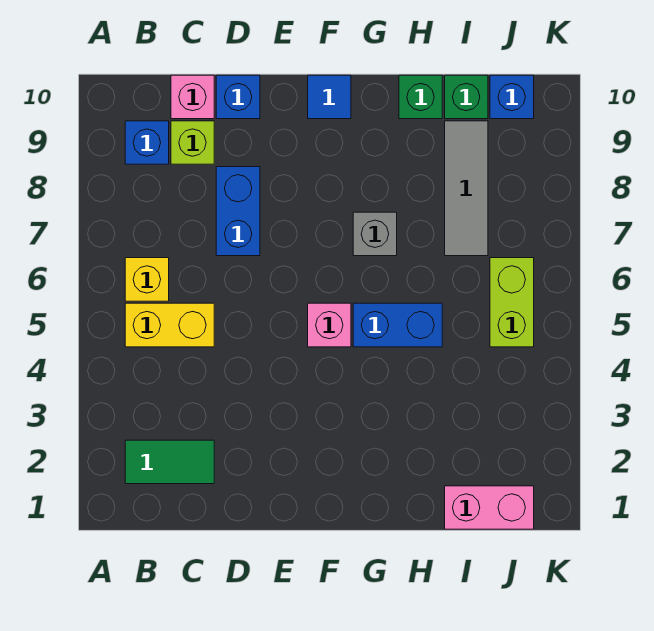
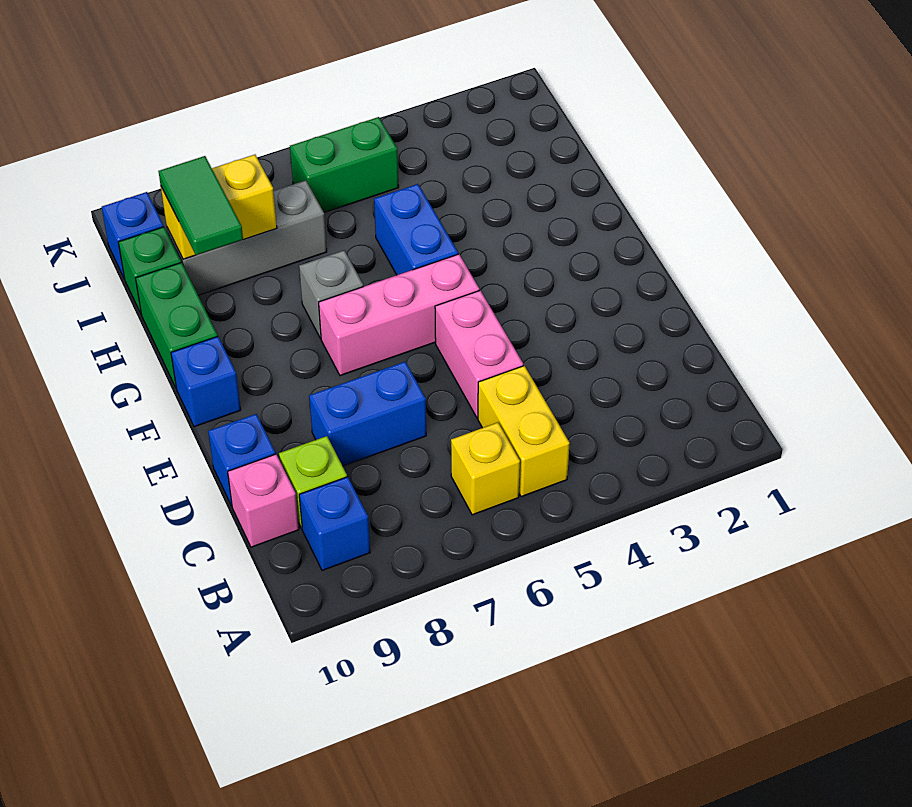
green 1x2 tile [125,440,214,484] -> green 1x2 tile moved to [159,156,243,255]
pink 1x1 brick [308,303,351,347] -> pink 1x3 brick [319,254,479,376]
blue 1x1 tile [308,75,351,119] -> blue 1x1 brick [171,337,241,427]
green 1x1 brick [399,75,442,119] -> green 1x2 brick [136,262,218,387]
pink 1x2 brick [445,486,534,529] -> pink 1x2 brick moved to [435,291,523,418]
grey 1x3 tile [445,121,488,256] -> grey 1x3 brick [167,180,327,295]
none -> yellow 1x2 brick [161,155,277,259]
lime 1x2 brick [490,258,534,347] -> green 1x2 brick [290,117,399,212]

